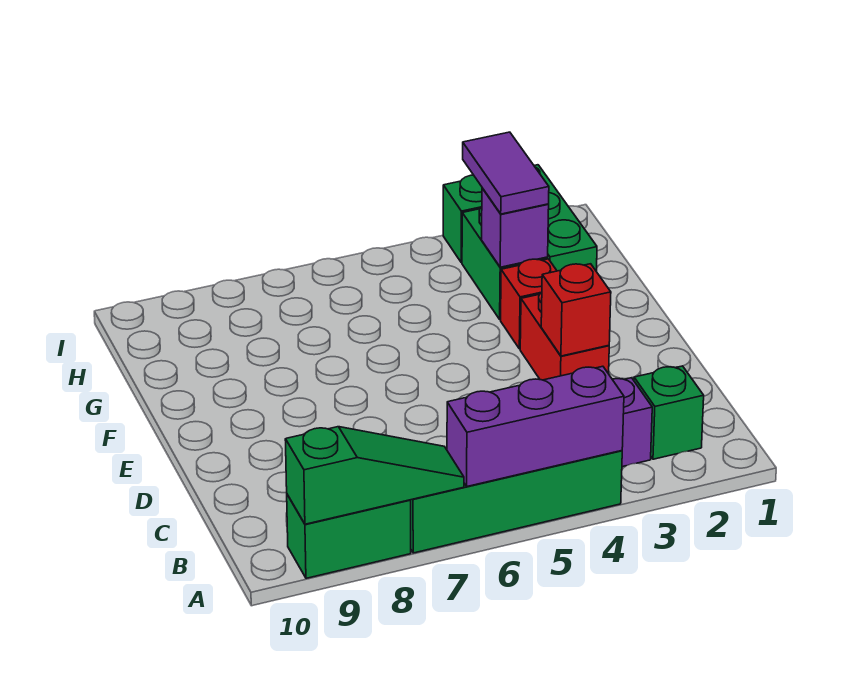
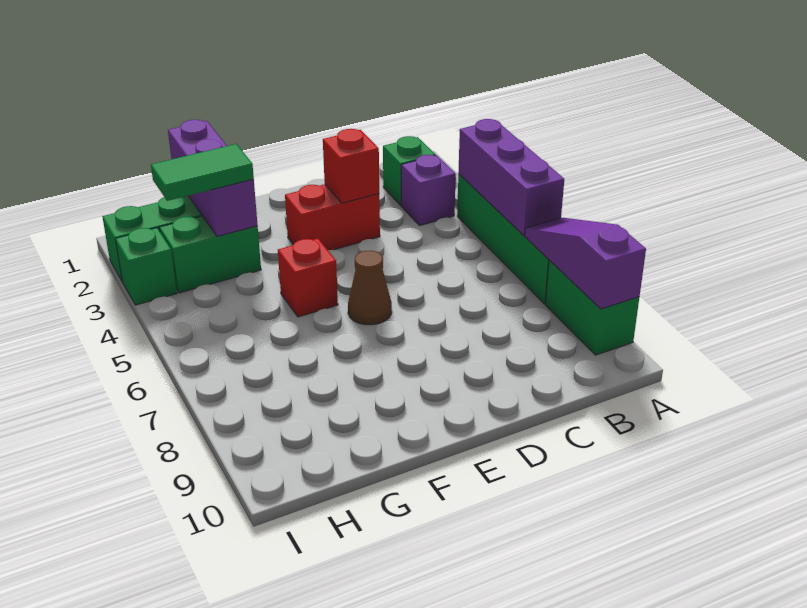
green 1x3 slope [285,427,464,524] -> purple 1x3 slope [525,218,646,309]
none -> brown 1x1 cone [348,251,392,325]
red 1x1 brick [501,259,557,349] -> red 1x1 brick moved to [278,239,338,317]
purple 1x1 brick [482,188,549,267] -> purple 1x3 brick [168,120,258,236]
purple 1x2 tile [463,132,549,214] -> green 1x2 tile [151,144,254,201]

